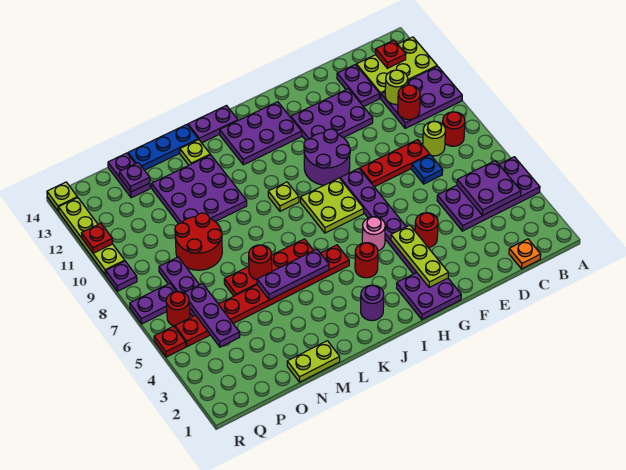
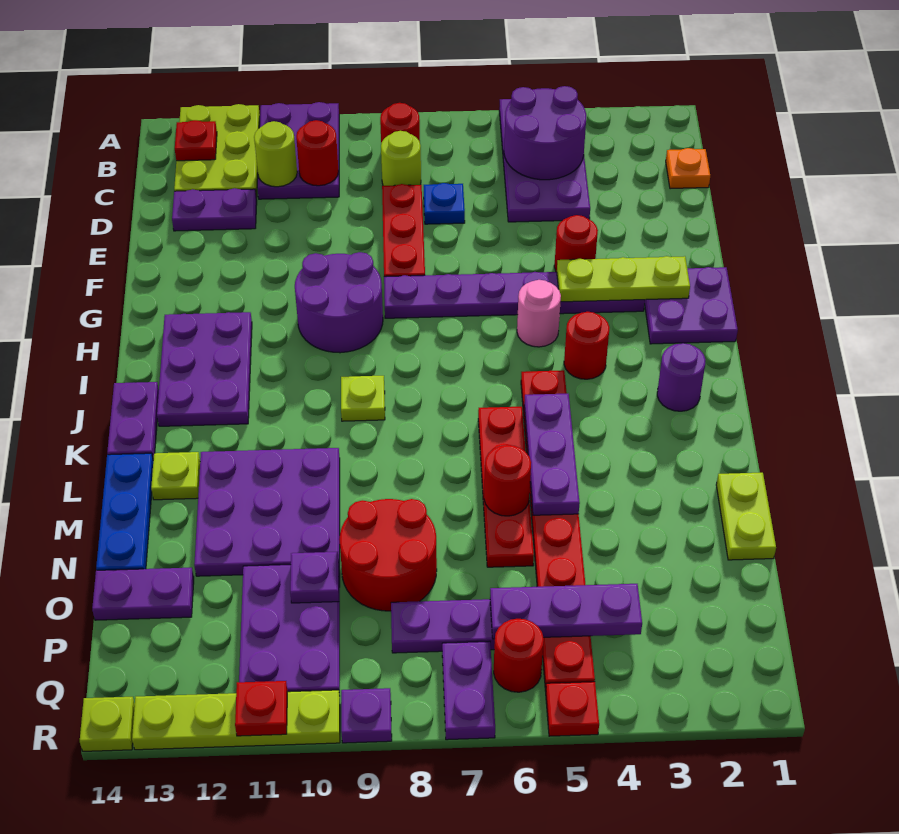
purple 2x2 plate [457,161,521,216] -> purple 2x2 round brick [504,86,586,180]
purple 2x3 plate [291,89,373,140] -> purple 2x3 plate moved to [239,565,340,696]
lime 2x2 plate [301,178,364,233] -> none
purple 1x1 plate [119,163,150,192] -> purple 1x1 plate moved to [290,552,339,603]

